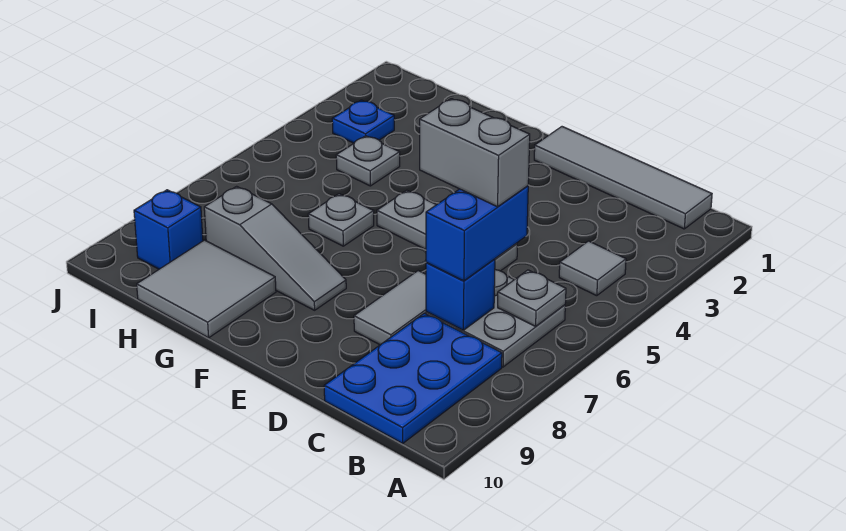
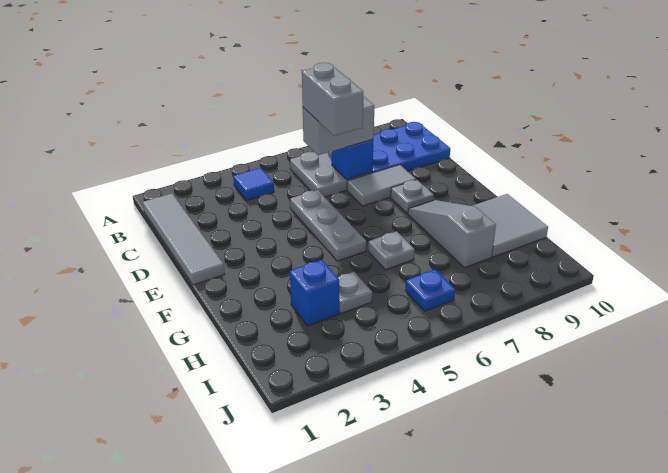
grey 1x1 tile [559,241,626,296] -> blue 1x1 tile [233,168,274,200]
grey 1x1 plate [498,270,566,326] -> grey 1x1 plate moved to [391,180,434,214]
blue 1x2 brick [426,186,528,281] -> grey 1x2 brick [303,96,374,155]
blue 1x1 plate [332,100,394,143] -> blue 1x1 plate moved to [405,270,455,311]
blue 1x1 brick [134,190,203,269] -> blue 1x1 brick moved to [290,260,339,326]

